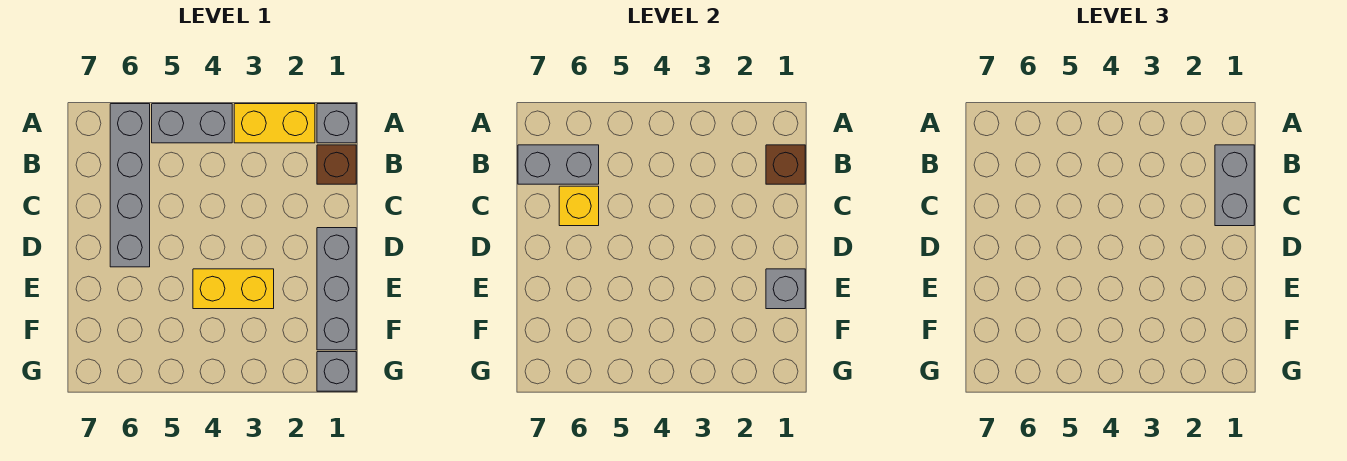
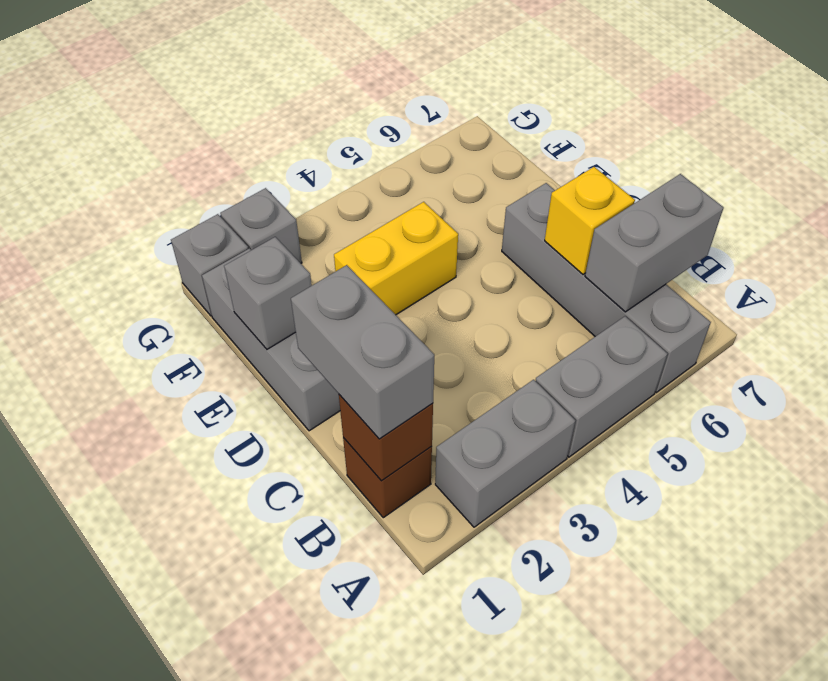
grey 1x1 brick [317,104,356,143] -> grey 1x1 brick moved to [220,188,302,263]
yellow 1x2 brick [234,104,315,143] -> grey 1x2 brick [435,380,575,527]

